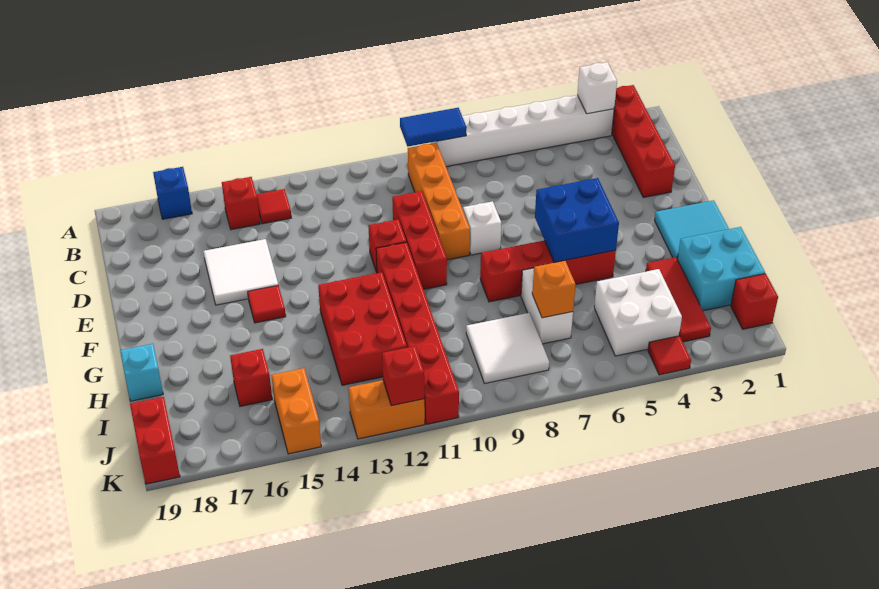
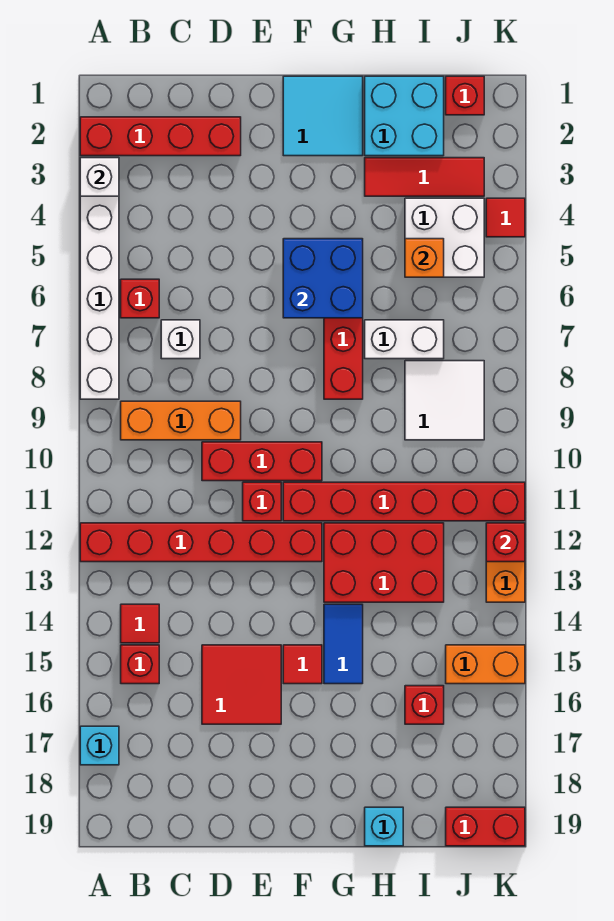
blue 1x2 tile [400,108,467,146] -> blue 1x2 tile moved to [324,604,363,684]
none -> red 1x6 brick [80,523,322,562]
blue 1x1 brick [153,167,192,219] -> cyan 1x1 brick [80,726,119,765]
none -> red 1x1 brick [121,279,159,318]
orange 1x4 brick [408,143,470,260] -> orange 1x3 brick [121,401,241,440]
white 2x2 tile [203,239,278,305] -> red 2x2 tile [202,645,281,724]
white 1x1 brick [463,201,501,255] -> white 1x1 brick moved to [161,320,200,359]
orange 1x1 brick [532,261,576,318] -> orange 1x1 brick moved to [405,239,444,277]

